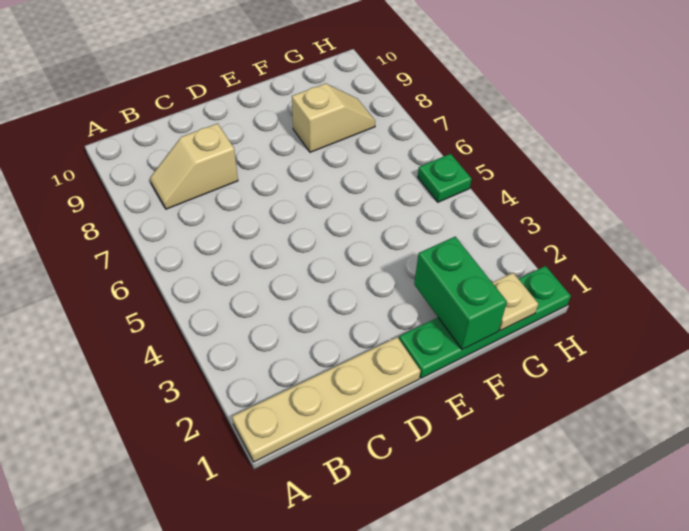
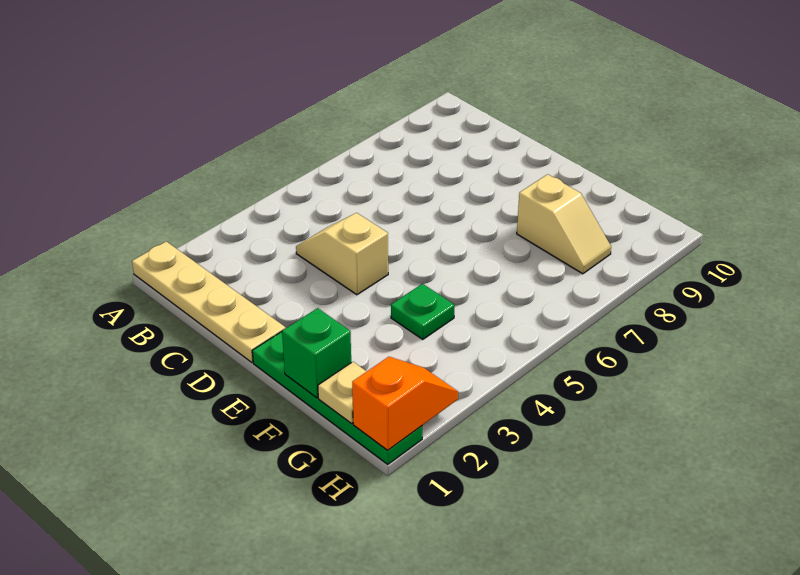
tan 1x2 slope [150,123,238,209] -> tan 1x2 slope moved to [296,213,388,295]
green 1x2 brick [414,237,507,350] -> green 1x1 brick [282,308,351,398]
none -> orange 1x2 slope [352,357,458,450]
green 1x1 plate [418,154,471,202] -> green 1x1 plate moved to [391,284,455,339]

